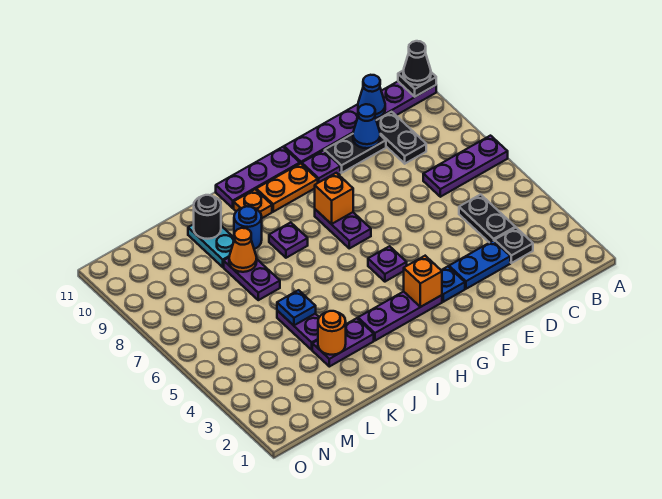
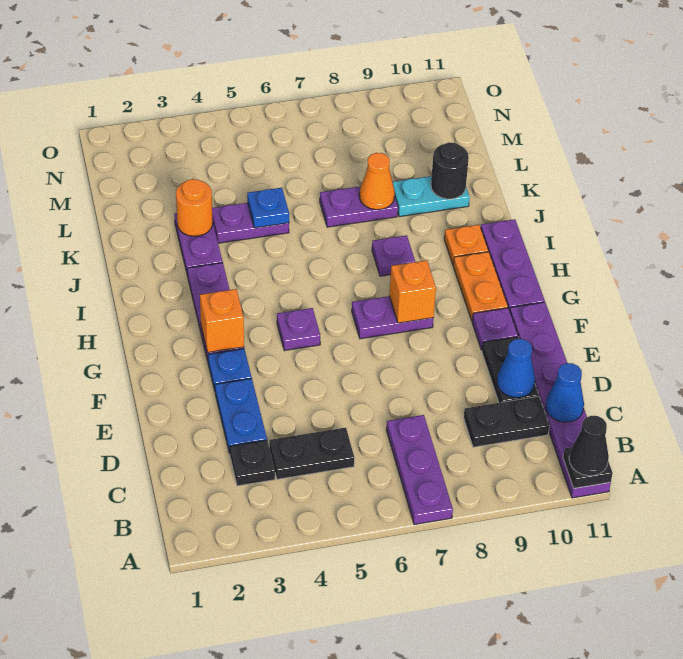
blue 1x1 round brick [234,206,262,249] -> none

